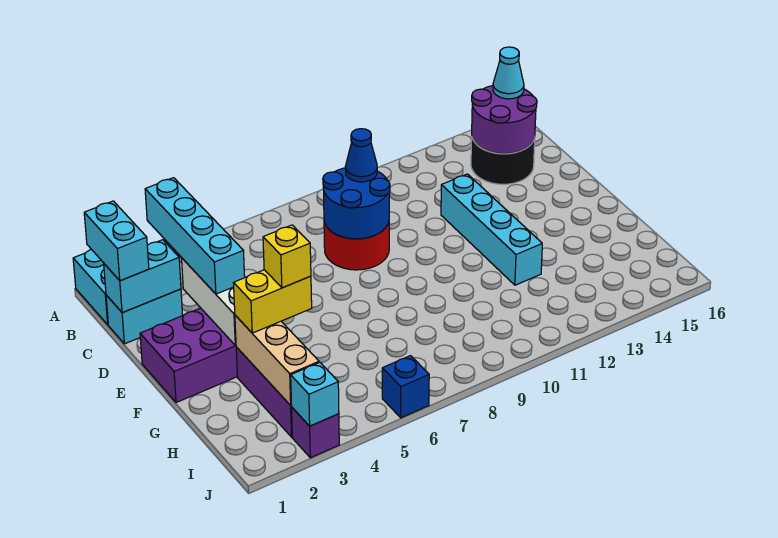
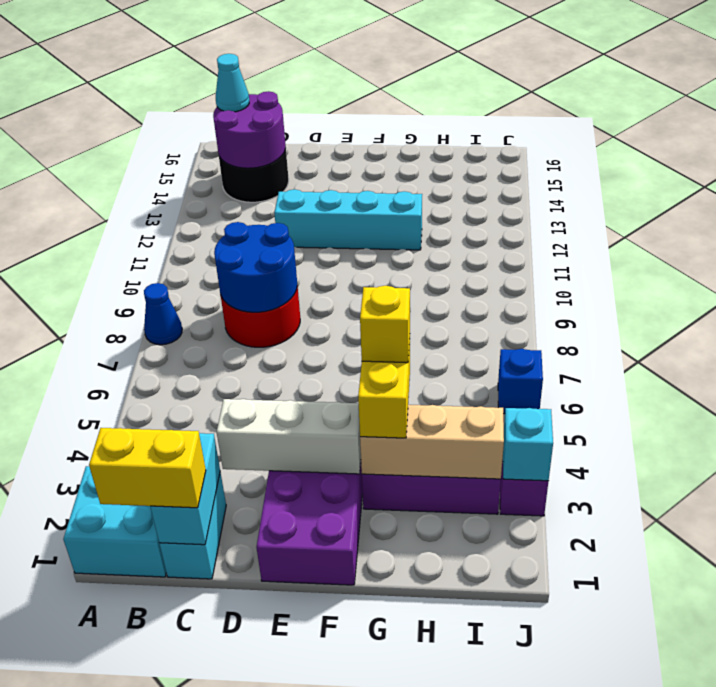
cyan 1x2 brick [84,201,149,281] -> yellow 1x2 brick [89,428,206,508]
cyan 1x4 brick [145,178,245,294] -> none
blue 1x1 cone [345,129,377,182] -> blue 1x1 cone moved to [144,283,182,345]

